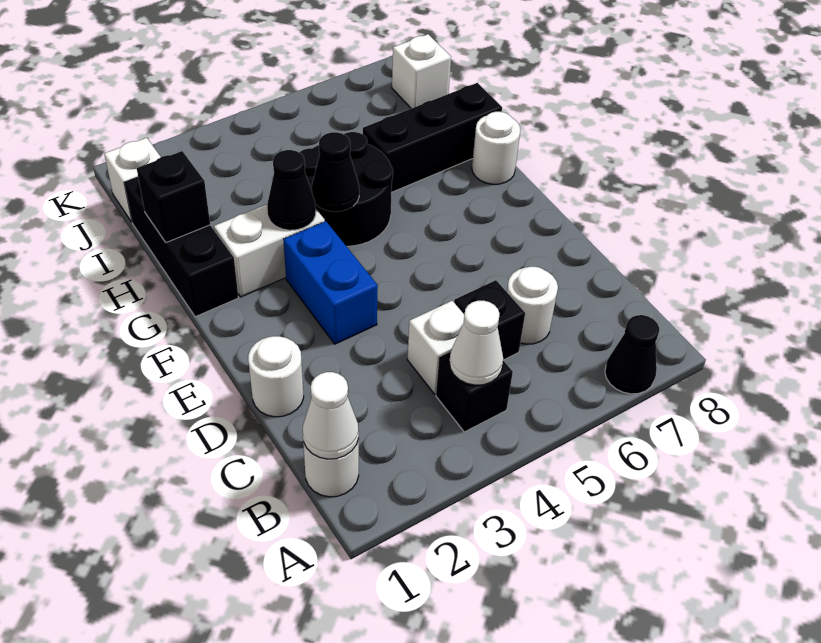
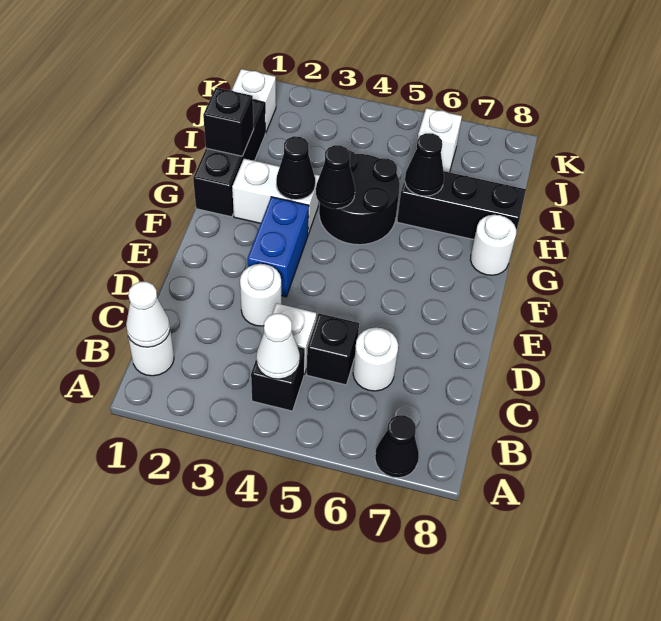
white 1x1 round brick [248,336,304,417] -> white 1x1 round brick moved to [240,264,281,326]
none -> black 1x1 cone [405,133,444,196]
white 1x1 brick [392,34,451,108] -> white 1x1 brick moved to [416,108,462,172]

